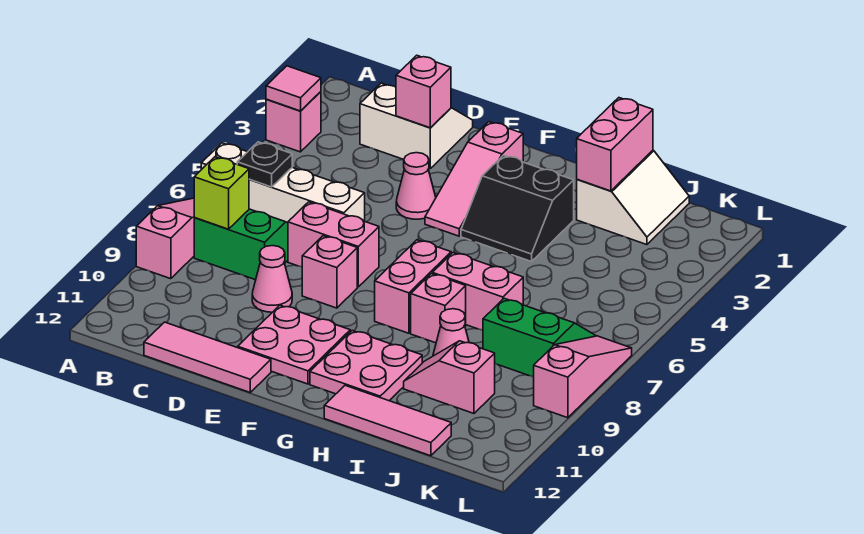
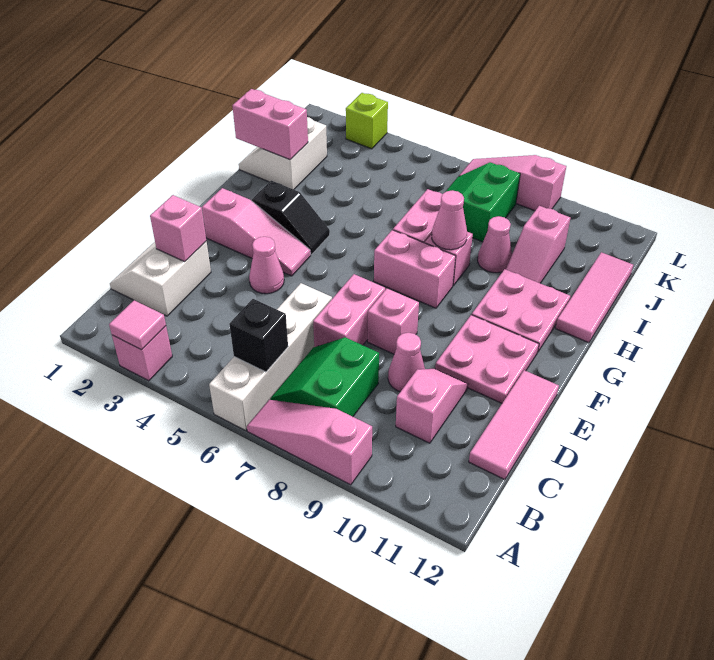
black 1x1 plate [237,142,292,187] -> black 1x1 brick [229,299,288,372]
lime 1x1 brick [194,157,249,229] -> lime 1x1 brick moved to [346,93,388,149]
none -> pink 1x2 slope [396,369,468,443]
black 2x2 slope [461,155,574,262] -> black 1x2 slope [252,181,330,255]
none -> pink 1x1 cone [432,190,467,250]
white 2x2 slope [577,150,689,245] -> white 2x2 slope turned to [239,117,327,190]

